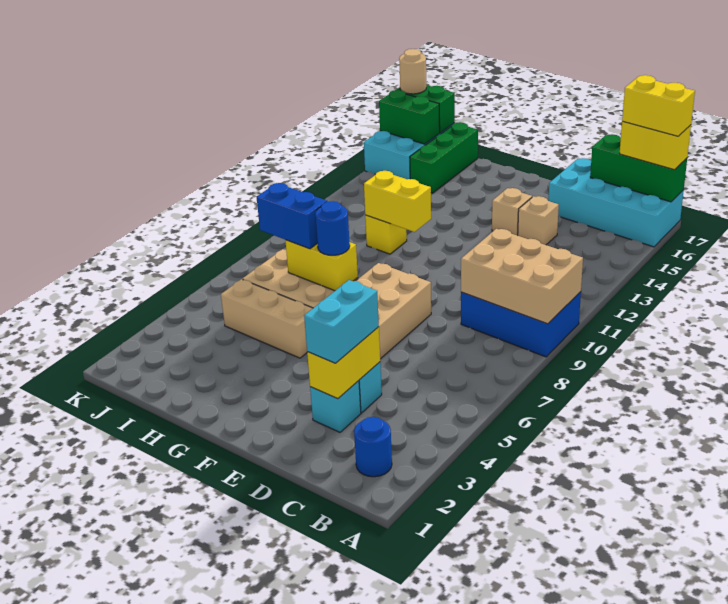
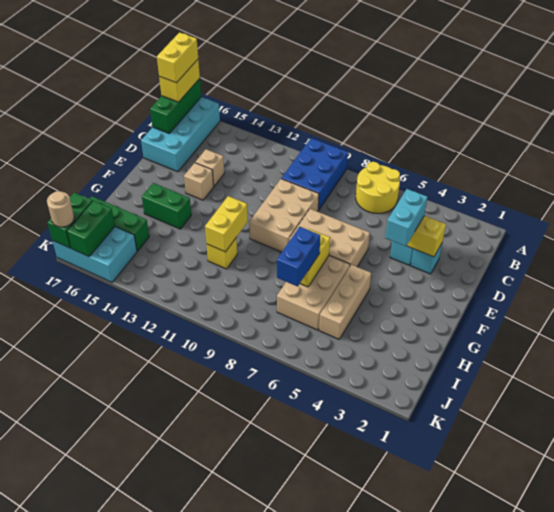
none -> yellow 2x2 round brick [356,162,400,213]
tan 2x3 brick [461,229,583,324] -> tan 2x3 brick moved to [249,179,319,252]
blue 1x1 round brick [354,417,392,477] -> none
cyan 1x2 brick [304,280,379,363] -> cyan 1x2 brick turned to [385,189,428,246]
blue 1x1 round brick [315,201,350,255] -> none
none -> green 1x2 brick [142,183,191,229]

